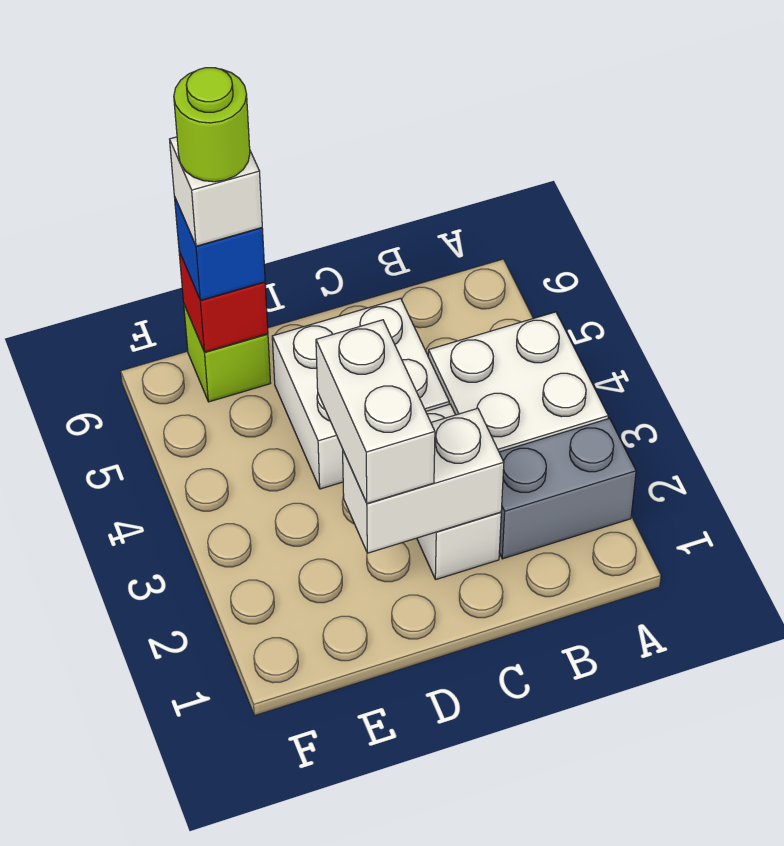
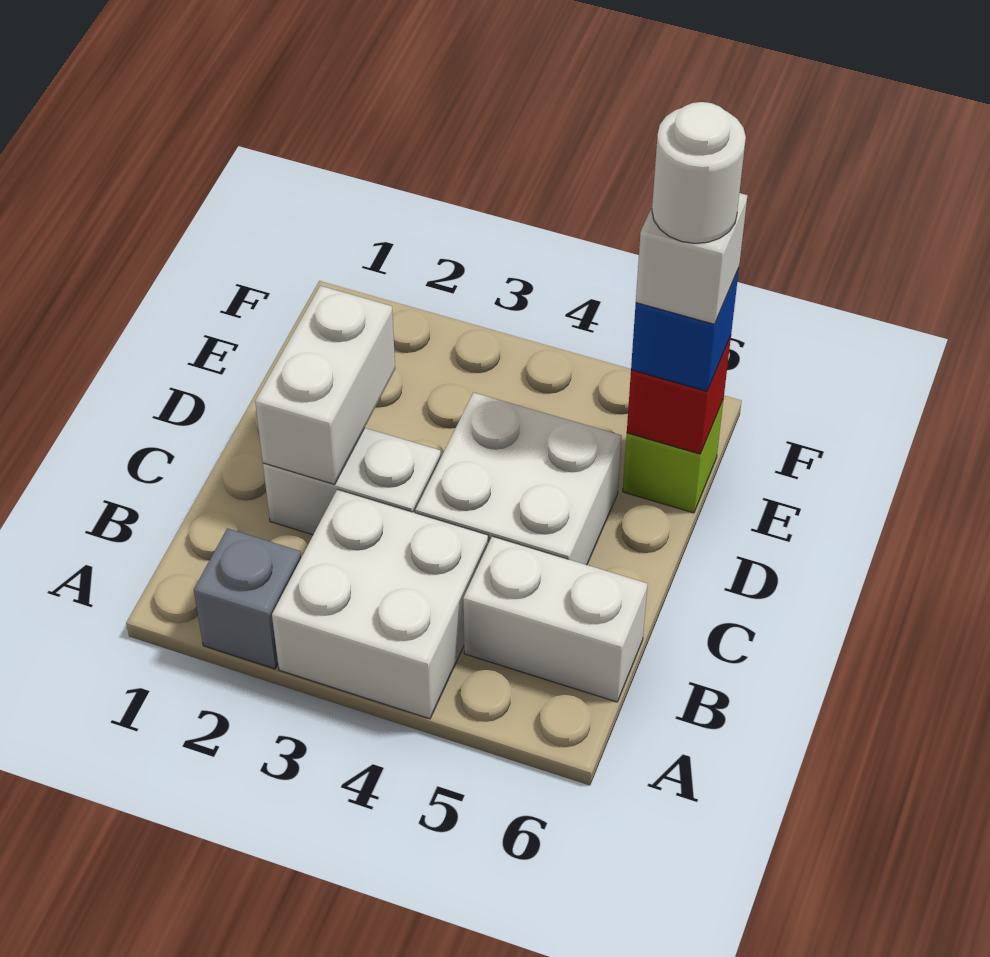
grey 1x2 brick [499,418,636,559] -> grey 1x1 brick [194,528,301,669]
white 1x2 brick [316,320,435,503] -> white 1x2 brick moved to [463,536,648,702]
lime 1x1 round brick [174,68,250,182] -> white 1x1 round brick [652,102,746,243]

